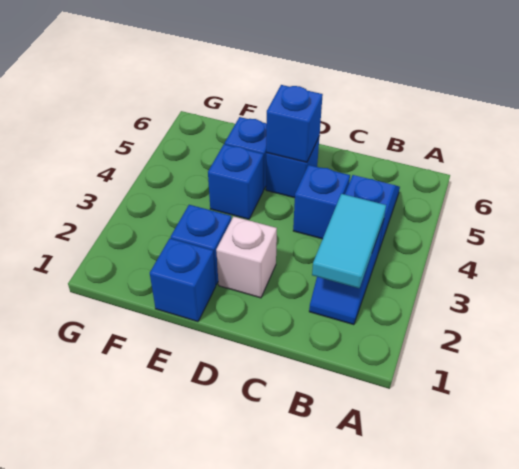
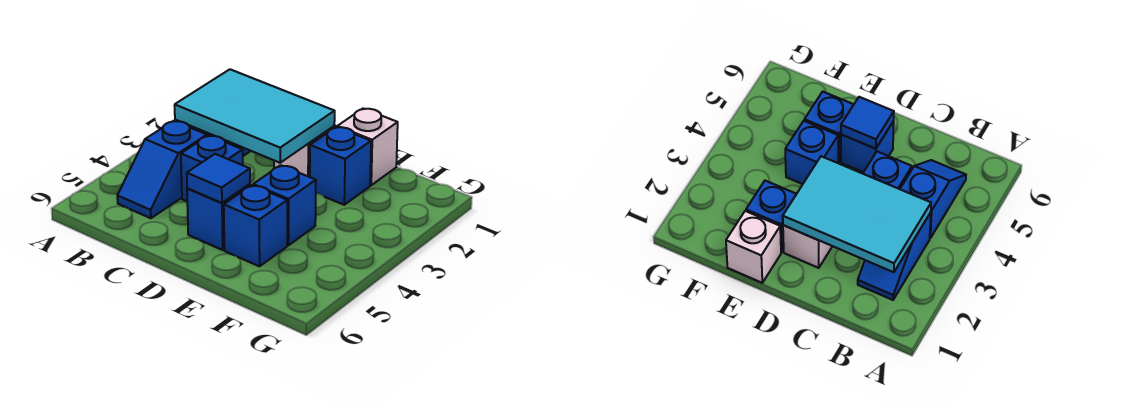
cyan 1x2 tile [312,194,386,288] -> cyan 2x3 tile [175,69,335,163]
blue 1x1 brick [266,85,323,162] -> blue 1x1 tile [187,154,250,203]
blue 1x1 brick [150,238,216,322] -> white 1x1 brick [337,109,398,185]

